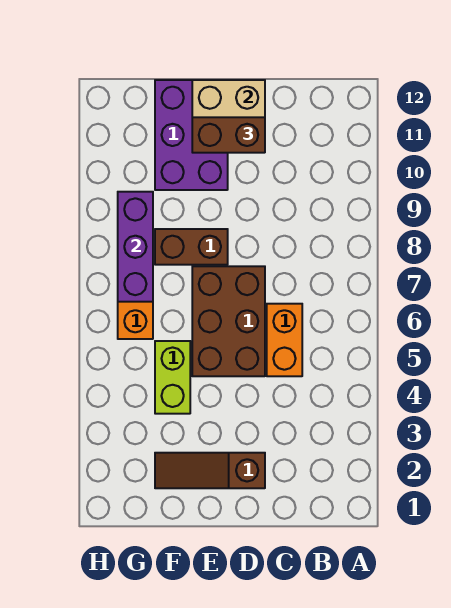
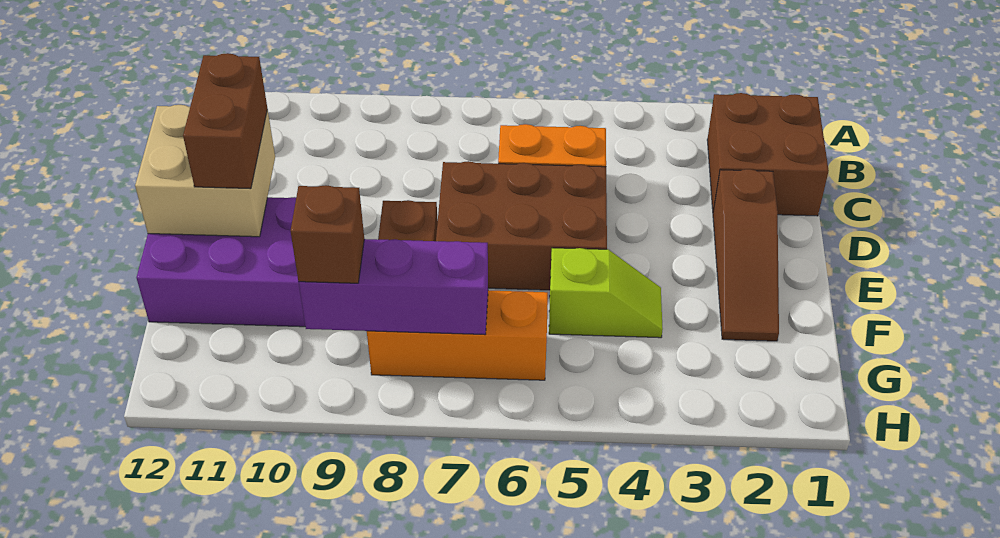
none -> brown 2x2 brick [707,93,829,216]
lime 1x2 brick [155,341,190,414] -> lime 1x2 slope [549,248,663,338]
none -> brown 1x1 brick [290,185,364,283]

